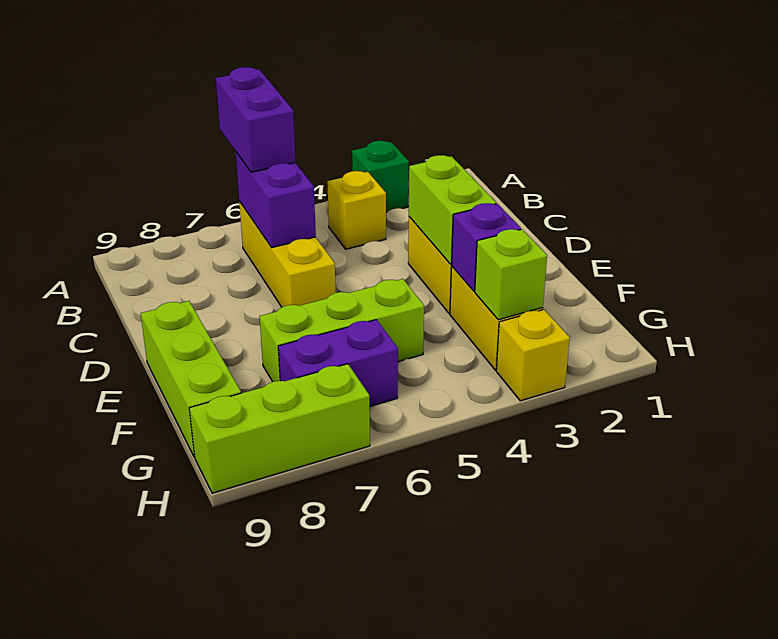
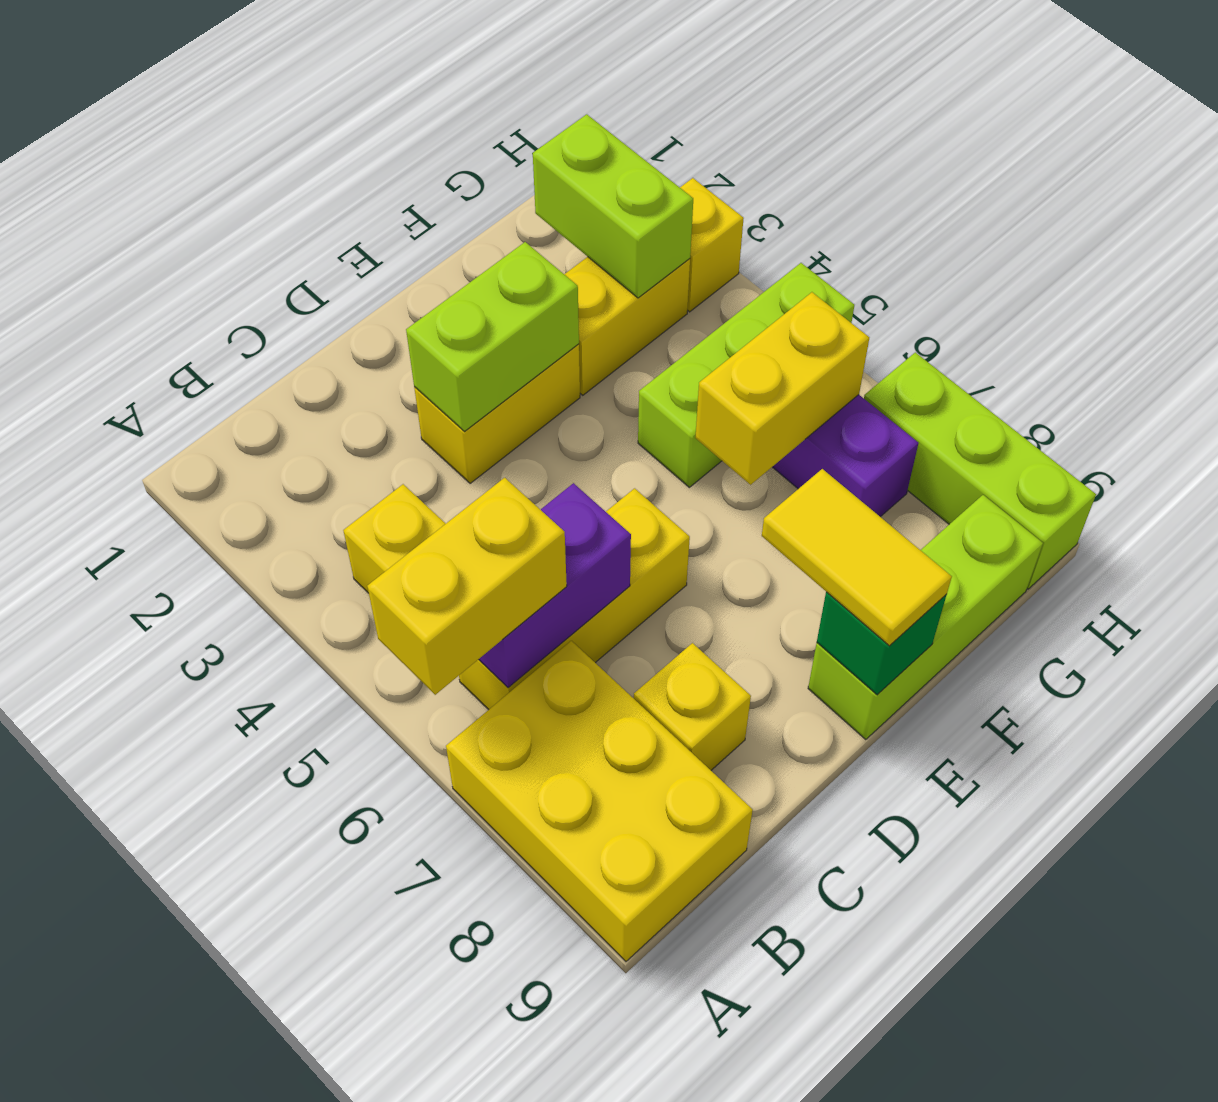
green 1x1 brick [352,141,409,212] -> green 1x1 brick moved to [817,592,947,695]
purple 1x2 brick [216,67,296,172] -> yellow 1x2 brick [367,478,567,695]
none -> yellow 2x3 brick [446,641,753,961]
none -> yellow 1x1 brick [634,643,751,770]
none -> yellow 1x2 tile [762,469,952,646]
purple 1x1 brick [451,203,521,291] -> none
lime 1x3 brick [259,279,424,382] -> lime 1x3 brick turned to [638,263,854,487]
none -> yellow 1x2 brick [695,292,869,485]
lime 1x1 brick [475,229,547,320] -> lime 1x2 brick [533,114,693,298]

